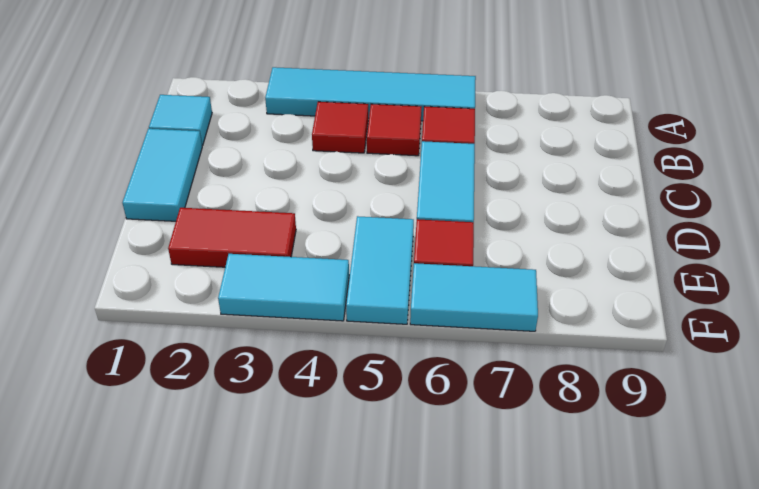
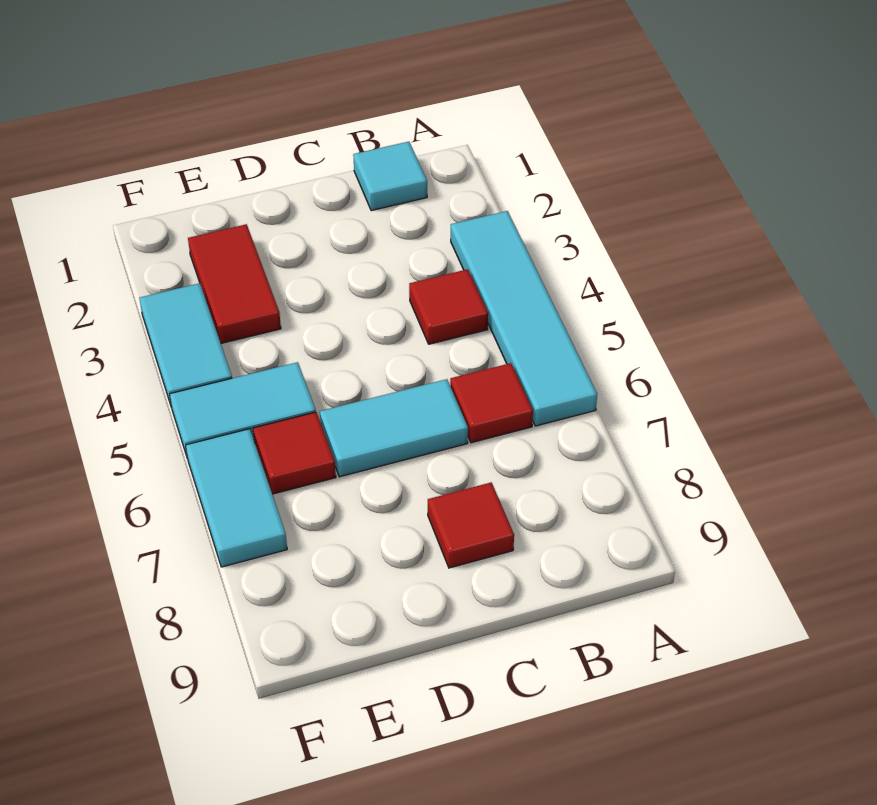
red 1x1 tile [367,104,421,156] -> red 1x1 tile moved to [428,482,514,568]
cyan 1x2 tile [123,129,202,221] -> none

